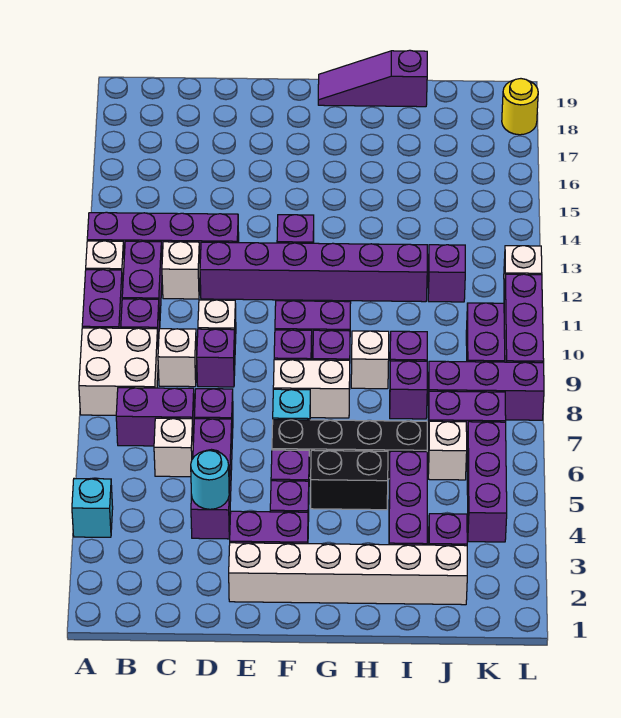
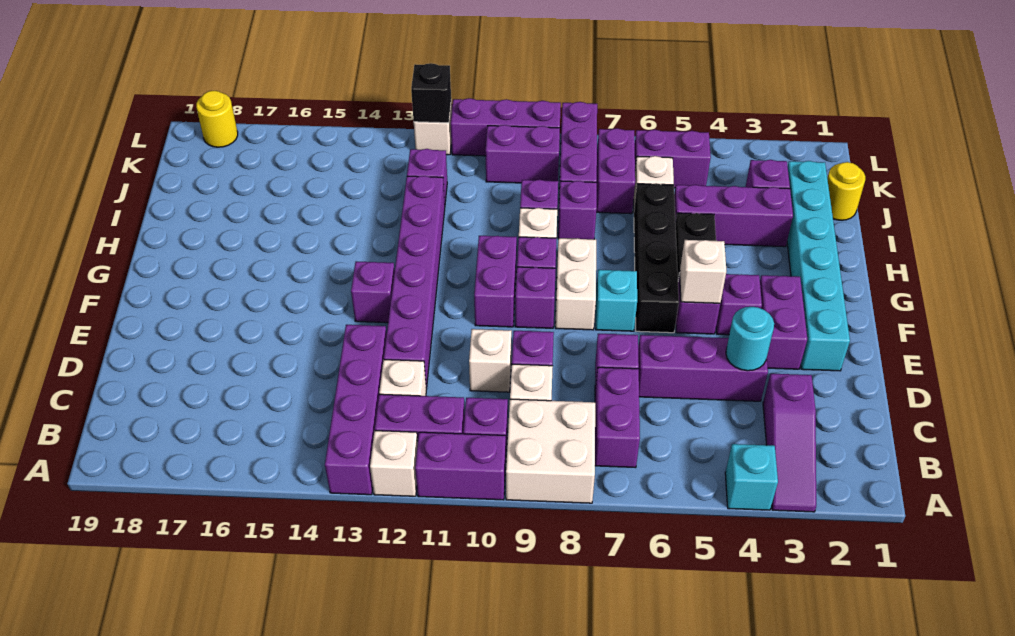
white 1x1 brick [154,418,193,477] -> white 1x1 brick moved to [679,240,726,303]
white 1x6 brick [229,543,467,605] -> cyan 1x6 brick [787,161,850,371]
purple 1x3 slope [318,50,427,107] -> purple 1x3 slope moved to [763,374,816,512]
none -> yellow 1x1 round brick [827,162,865,220]
purple 1x3 brick [467,422,507,542] -> purple 1x2 brick [635,130,711,188]
none -> black 1x1 brick [411,63,451,123]

